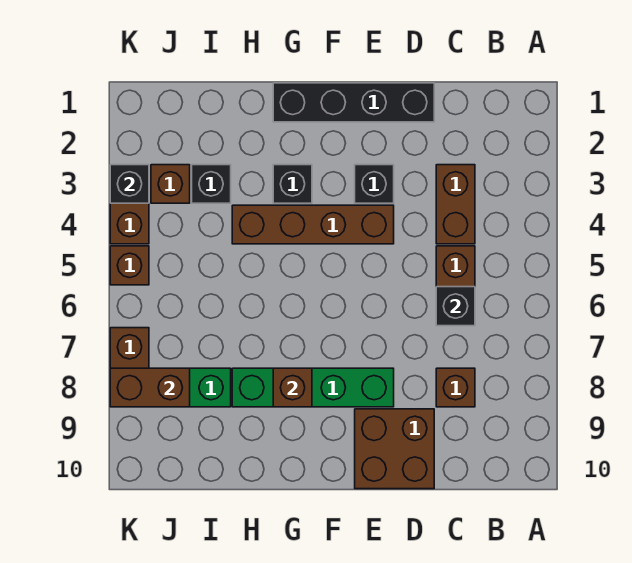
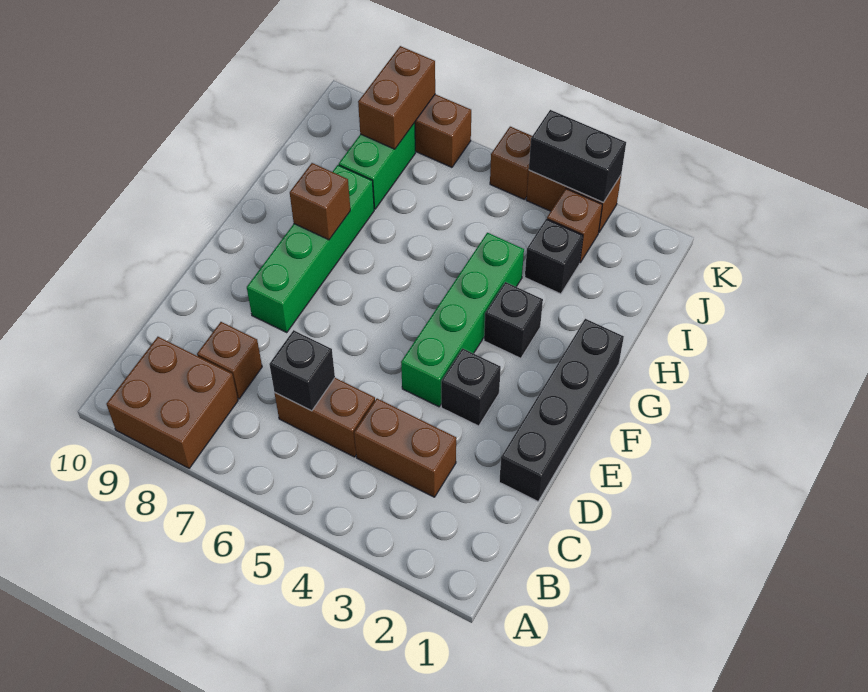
brown 2x2 brick [355,409,434,489] -> brown 2x2 brick moved to [107,337,238,468]
brown 1x4 brick [232,205,394,244] -> green 1x4 brick [401,233,524,407]
black 1x1 brick [110,165,149,203] -> black 1x2 brick [529,110,626,202]

